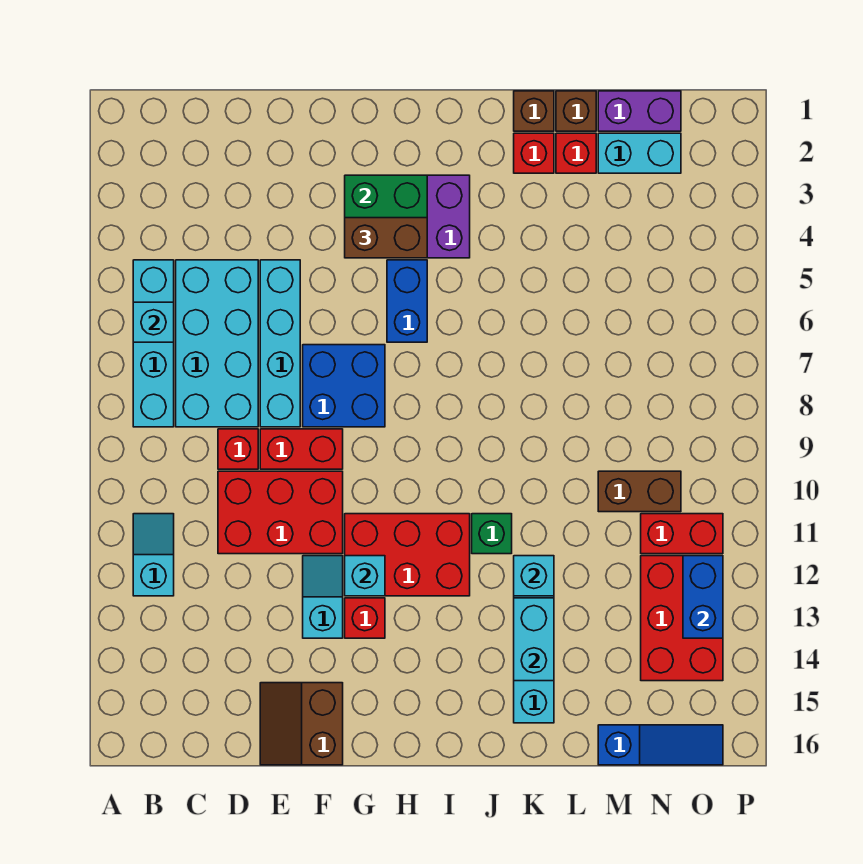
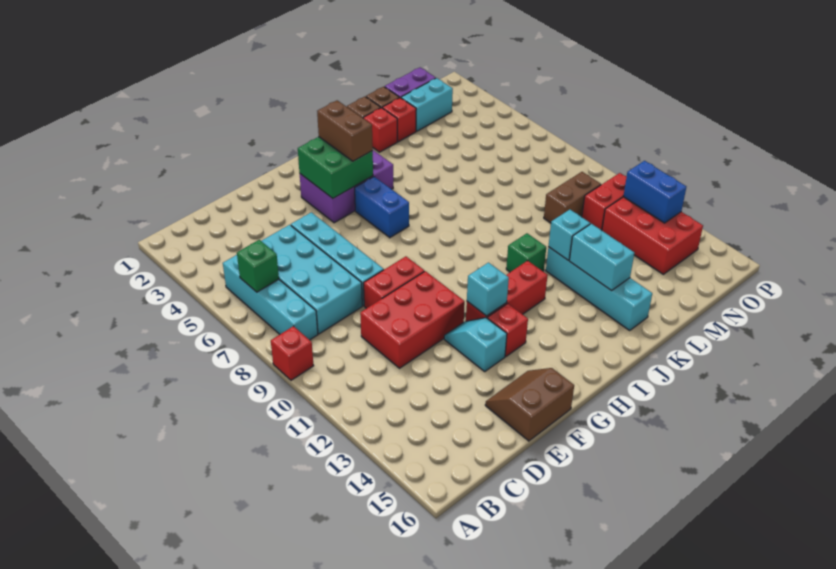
cyan 1x1 brick [133,302,174,342] -> green 1x1 brick [237,240,279,292]
cyan 1x2 slope [133,514,174,596] -> none
red 1x1 brick [218,429,258,469] -> red 1x1 brick moved to [271,326,314,380]
brown 2x2 slope [260,683,343,765] -> brown 2x2 slope turned to [485,368,574,441]
blue 2x2 brick [303,345,385,427] -> none
brown 1x2 brick [345,218,427,258] -> brown 1x2 brick turned to [317,100,373,161]
red 2x3 brick [345,514,470,596] -> red 1x3 brick [466,261,548,321]
blue 1x3 slope [598,725,723,765] -> none

